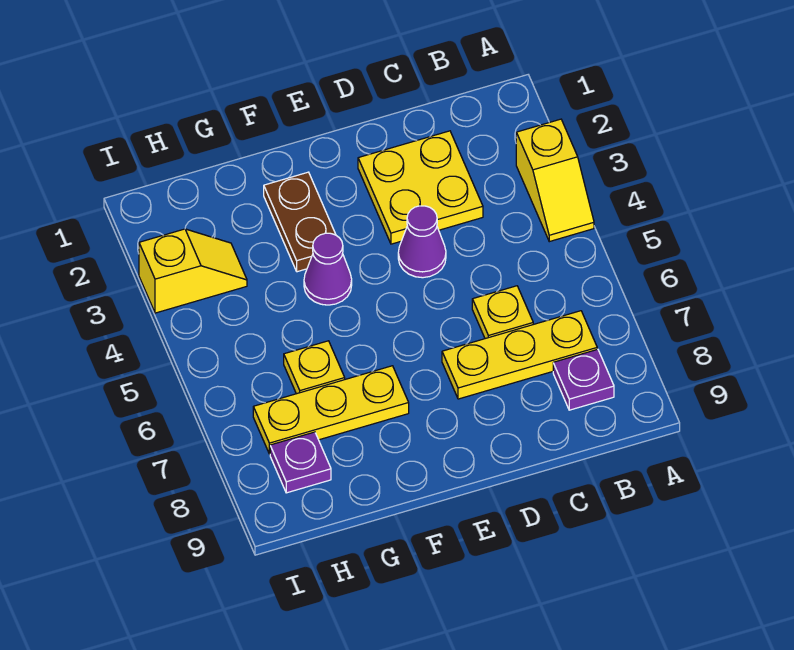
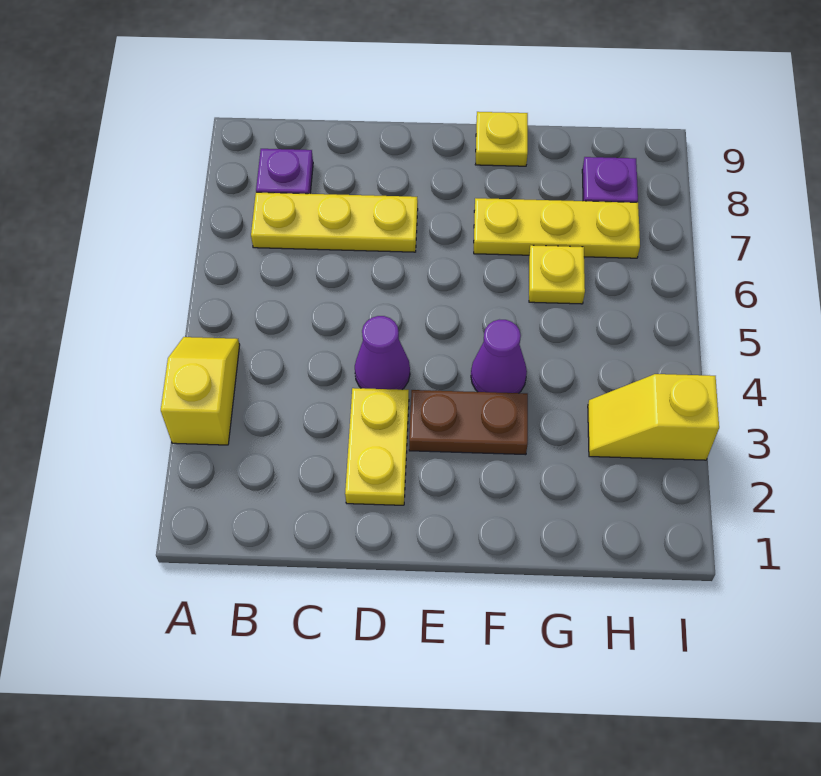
yellow 2x2 plate [358,131,483,244] -> yellow 1x2 plate [345,388,409,505]
yellow 1x1 plate [472,286,533,339] -> yellow 1x1 plate moved to [475,112,528,166]
brown 1x2 plate [264,172,336,272] -> brown 1x2 plate turned to [409,390,528,455]

